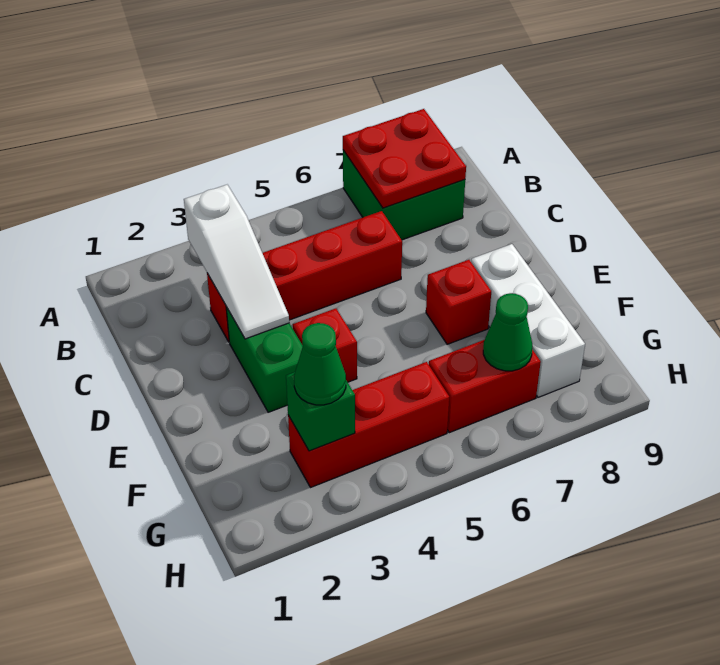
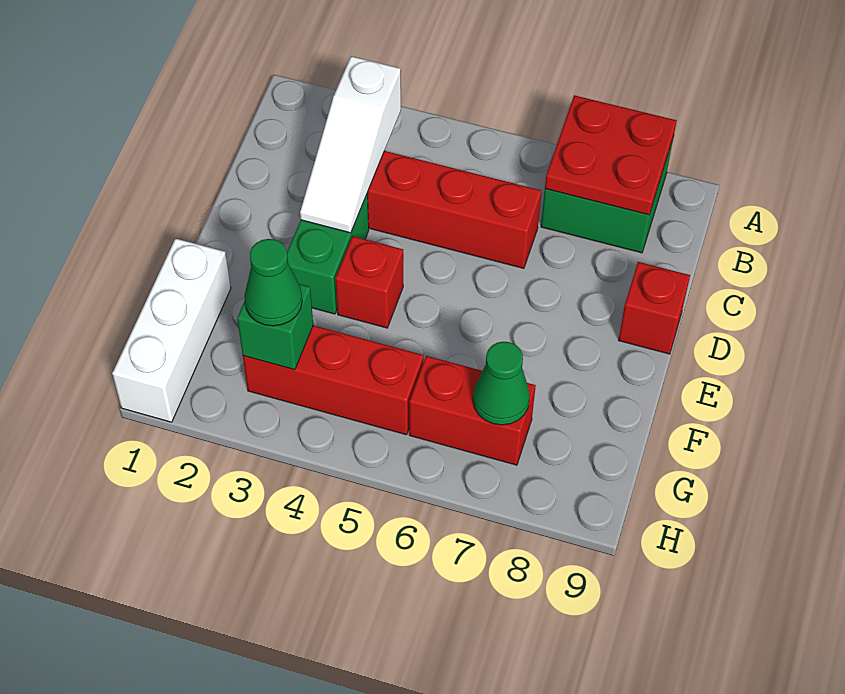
red 1x1 brick [426,260,491,344] -> red 1x1 brick moved to [619,262,690,354]
white 1x3 brick [471,244,585,397] -> white 1x3 brick moved to [112,238,231,422]

